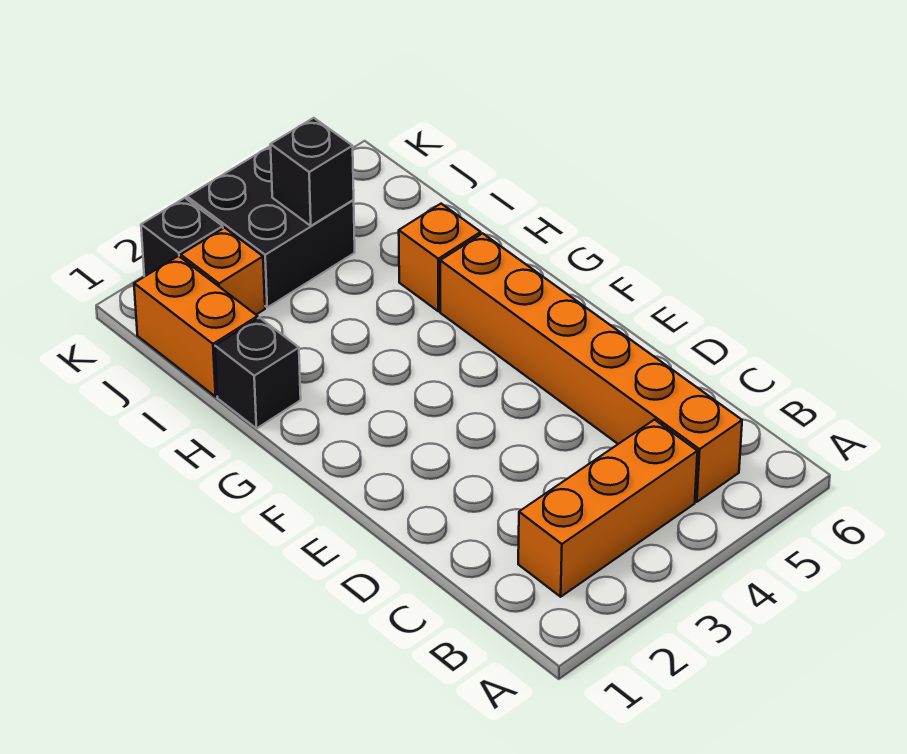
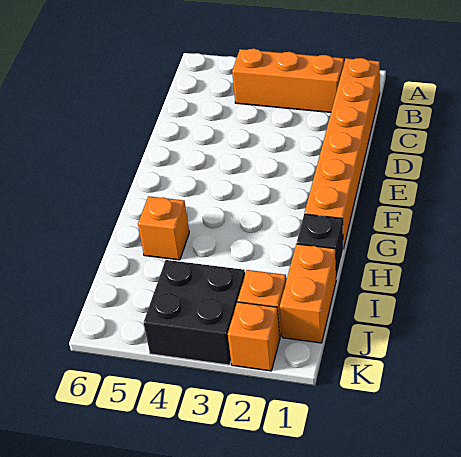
orange 1x6 brick [440,233,742,502] -> orange 1x6 brick moved to [305,58,380,249]
black 1x1 brick [270,118,354,226] -> none
black 1x1 brick [141,198,223,277] -> orange 1x1 brick [228,302,280,371]

